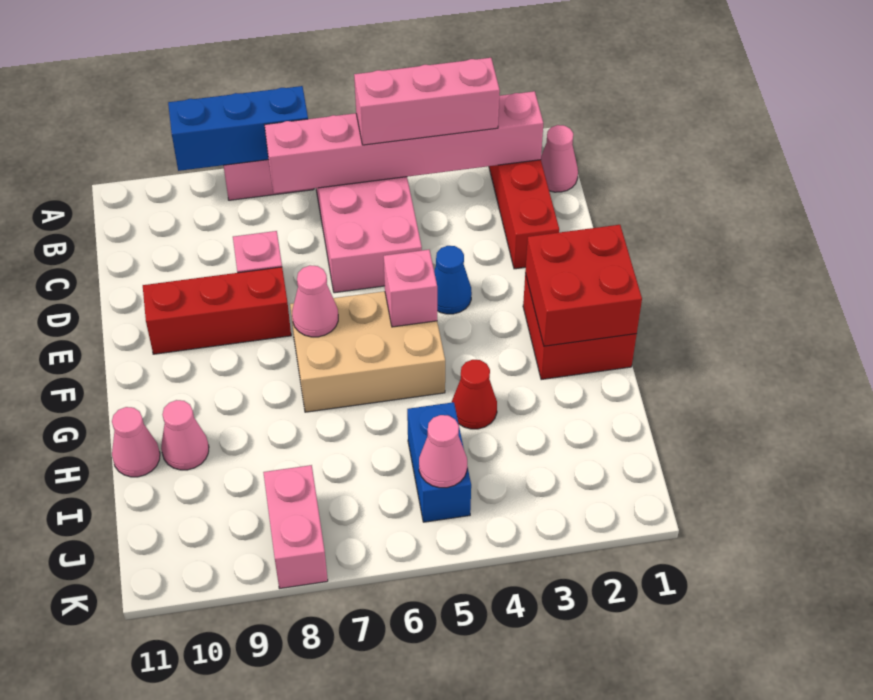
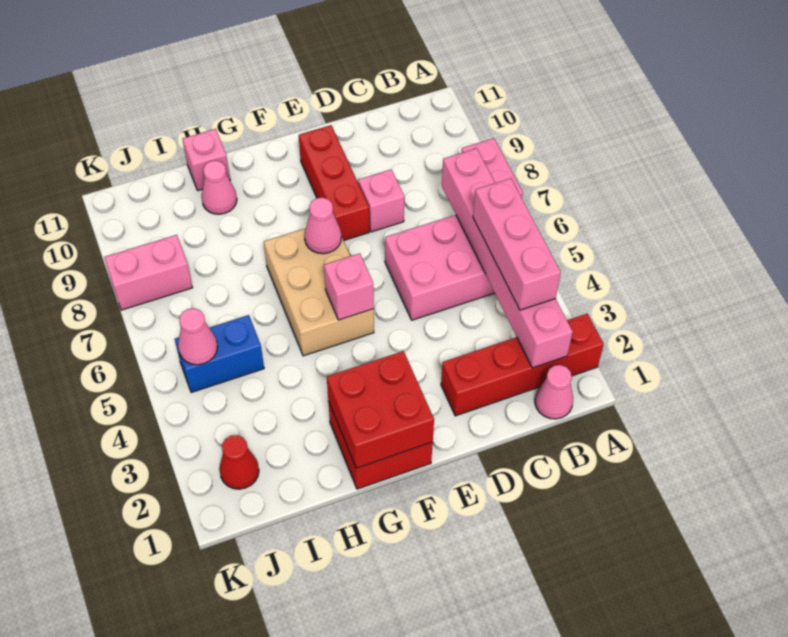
blue 1x3 brick [168,86,308,171] -> none
blue 1x1 cone [434,246,472,314] -> none
red 1x1 cone [452,360,497,429] -> red 1x1 cone moved to [219,435,259,489]
pink 1x1 cone [112,407,160,477] -> pink 1x1 brick [183,129,230,191]

